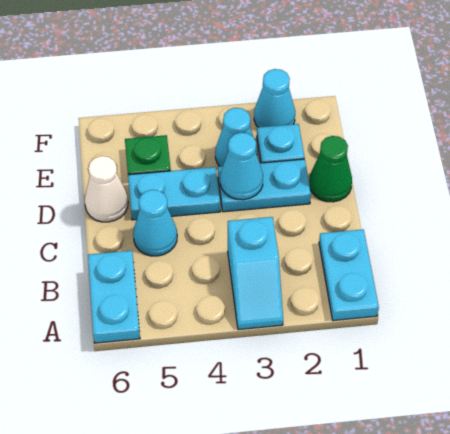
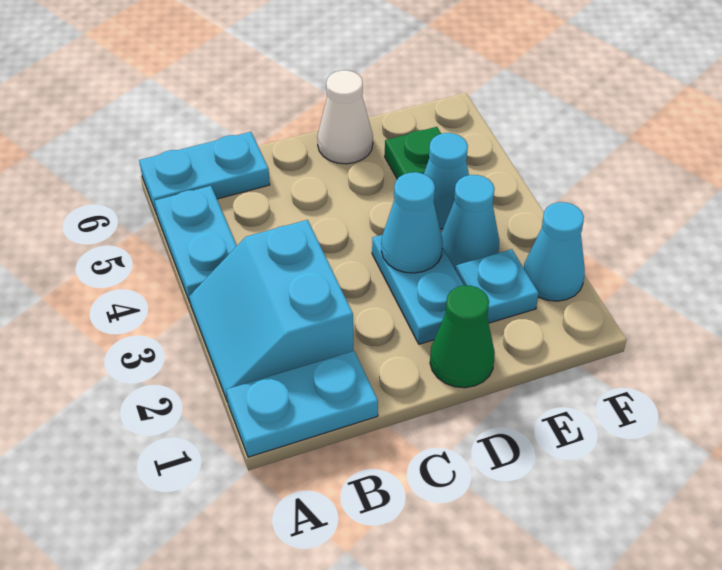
cyan 1x2 slope [228,217,283,330] -> cyan 2x2 slope [189,220,353,402]
cyan 1x1 cone [133,190,177,256] -> cyan 1x1 cone moved to [424,133,469,229]
cyan 1x2 plate [128,167,220,220] -> cyan 1x2 plate moved to [155,186,237,302]

